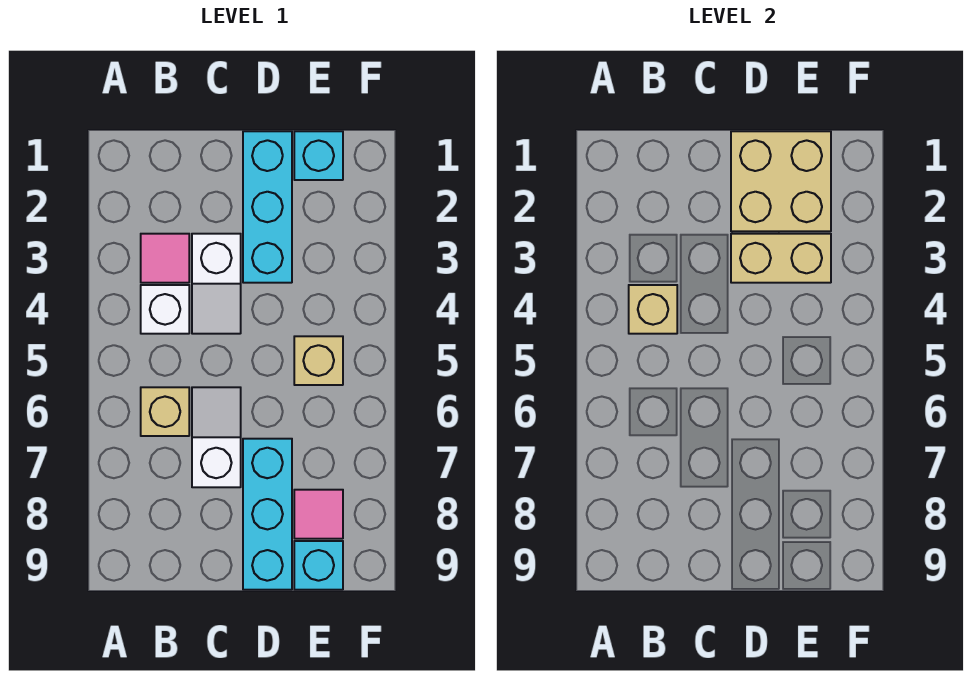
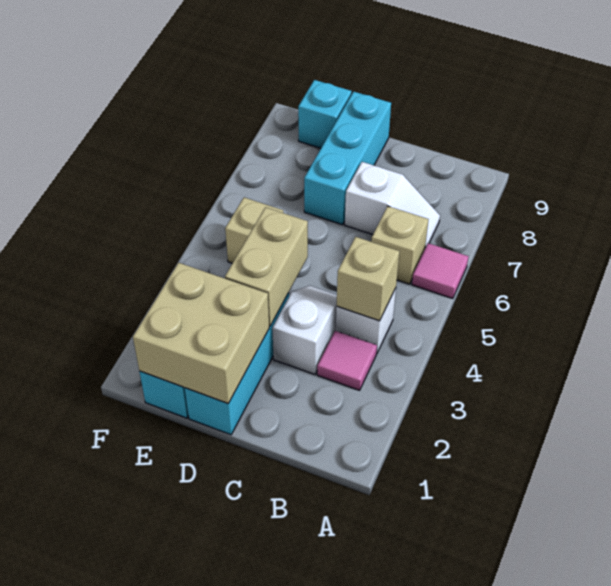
white 1x2 slope [192,387,241,487] -> white 1x2 slope turned to [345,162,440,248]
tan 1x2 brick [731,234,831,283] -> tan 1x2 brick turned to [225,207,308,326]
pink 1x1 tile [294,490,343,539] -> pink 1x1 tile moved to [412,243,469,299]

